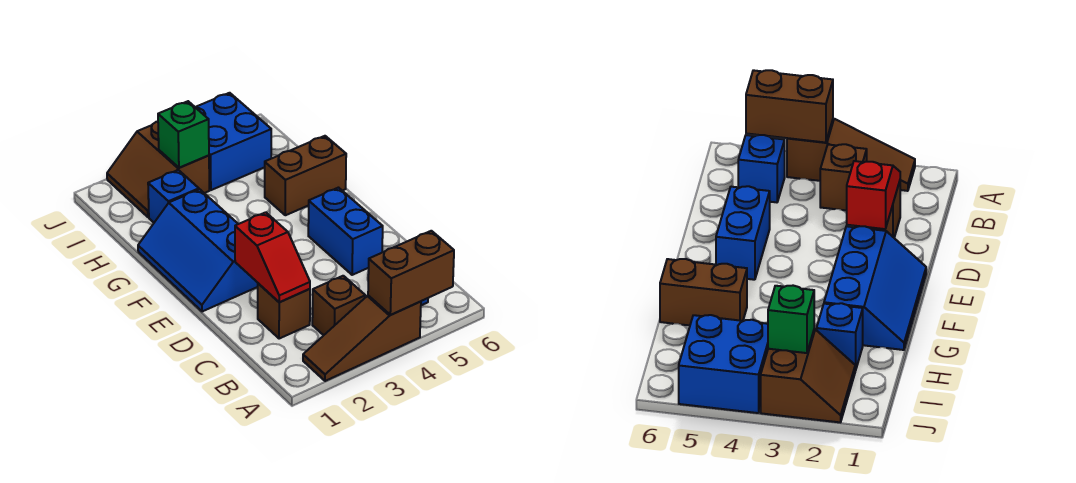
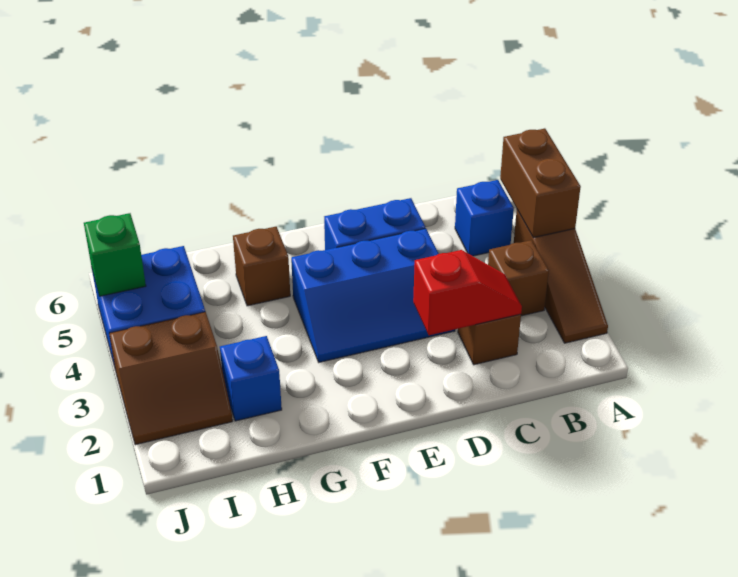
blue 2x3 slope [138,189,258,312] -> blue 2x3 slope moved to [291,228,455,362]
brown 1x2 brick [265,136,346,215] -> brown 1x1 brick [233,227,290,306]
green 1x1 brick [158,101,209,168] -> green 1x1 brick moved to [84,213,146,296]

